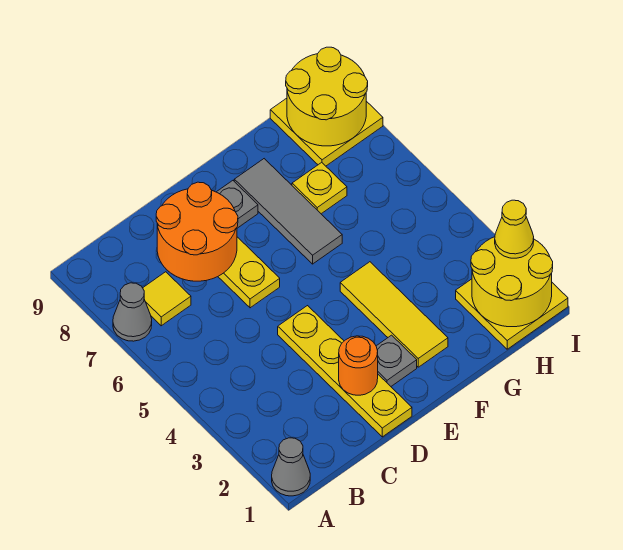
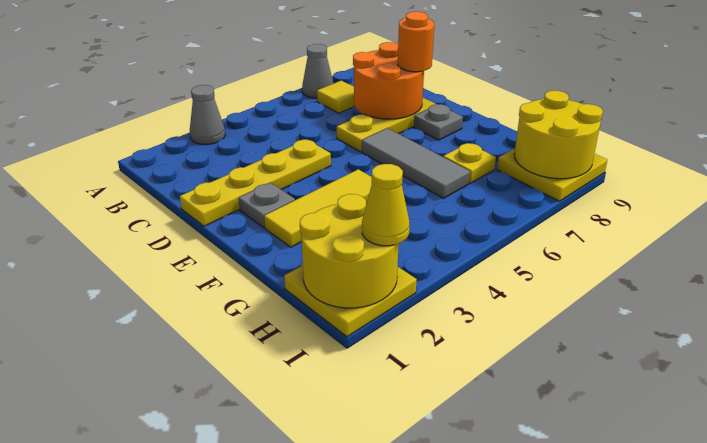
grey 1x1 cone [272,438,310,496] -> grey 1x1 cone moved to [190,85,225,145]
orange 1x1 round brick [339,336,378,395] -> orange 1x1 round brick moved to [398,12,434,72]
grey 1x3 tile [234,159,342,264] -> grey 1x3 tile turned to [362,128,470,198]

